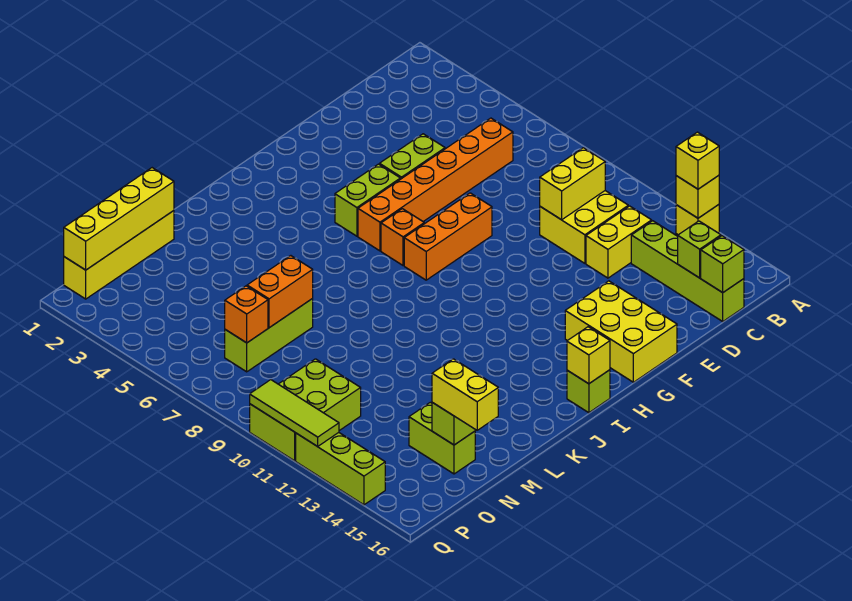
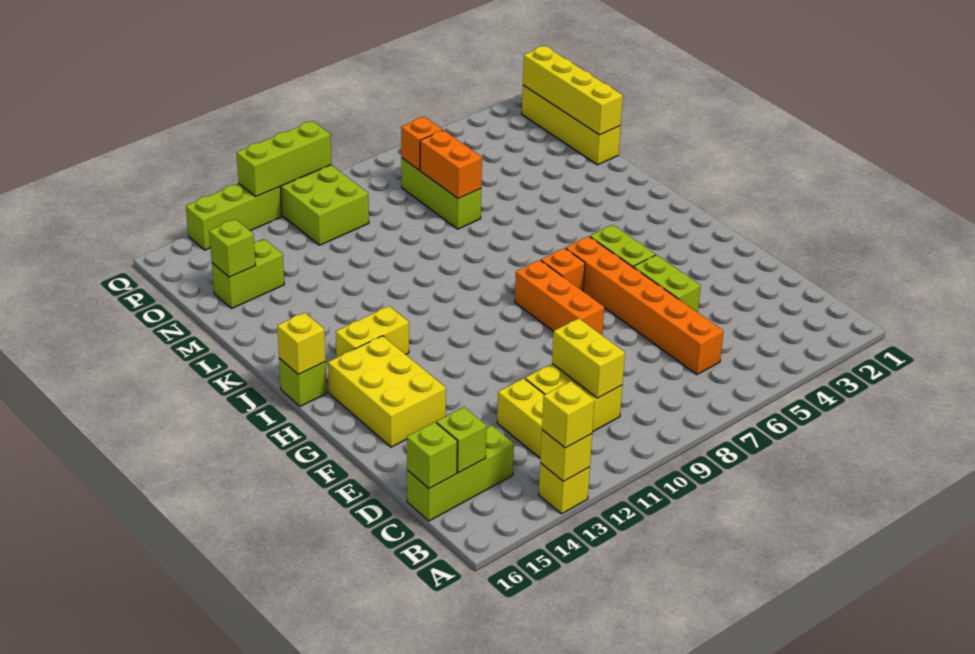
lime 1x4 brick [631,221,744,321] -> lime 1x3 brick [407,425,514,521]
yellow 2x3 brick [565,281,677,382] -> yellow 2x3 brick turned to [328,336,446,447]
yellow 1x2 brick [432,359,498,430] -> yellow 1x2 brick moved to [336,306,409,357]
lime 1x3 tile [250,380,339,446] -> lime 1x3 brick [237,121,331,196]

